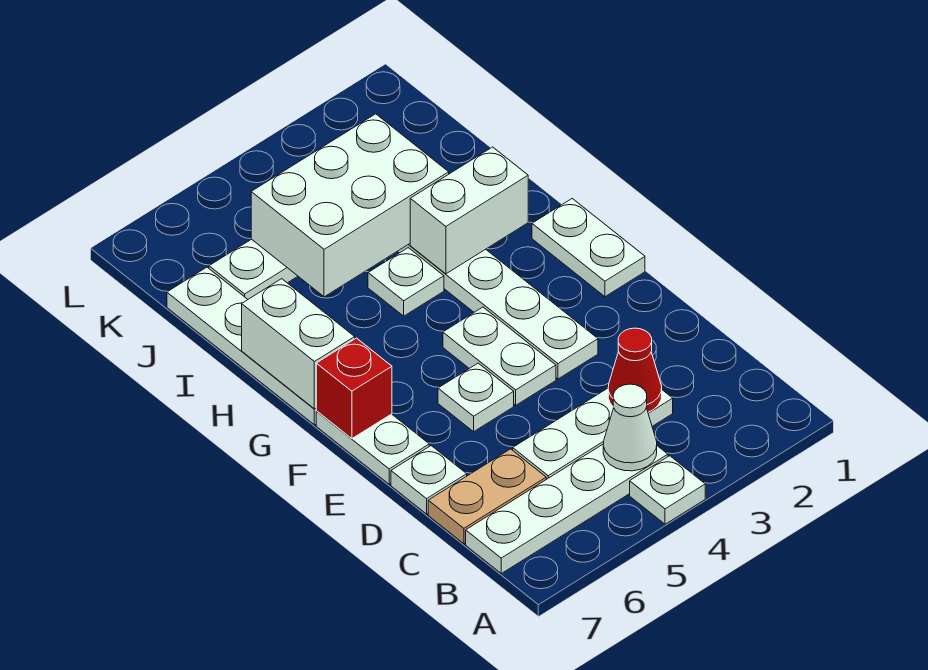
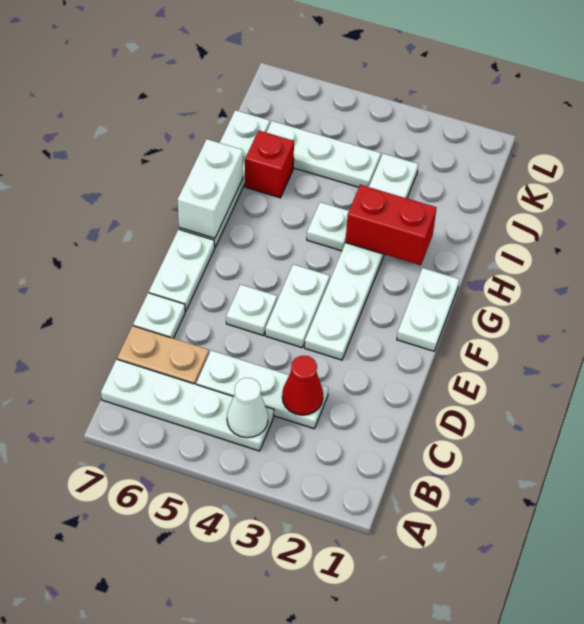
white 1x1 plate [630,456,705,524] -> none
red 1x1 brick [316,338,392,439] -> red 1x1 brick moved to [245,130,294,198]
white 1x2 brick [410,147,528,274] -> red 1x2 brick [345,185,437,265]
white 2x3 brick [251,114,449,297] -> none

